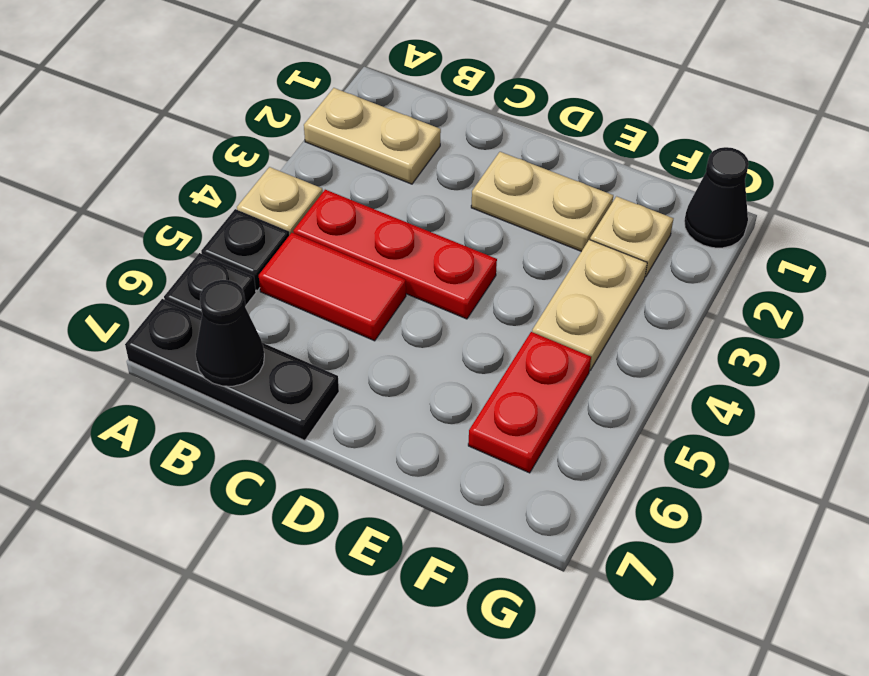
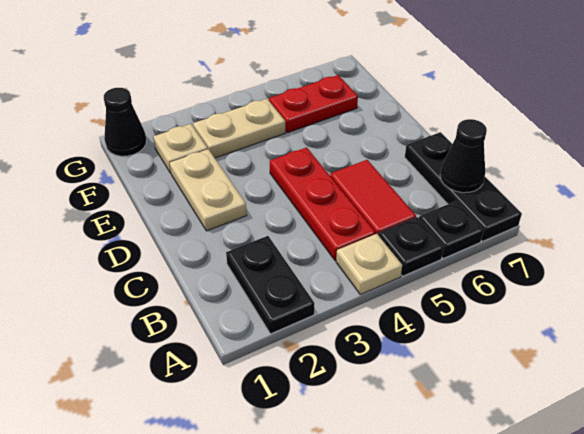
tan 1x2 plate [304,88,441,184] -> black 1x2 plate [226,236,314,334]

